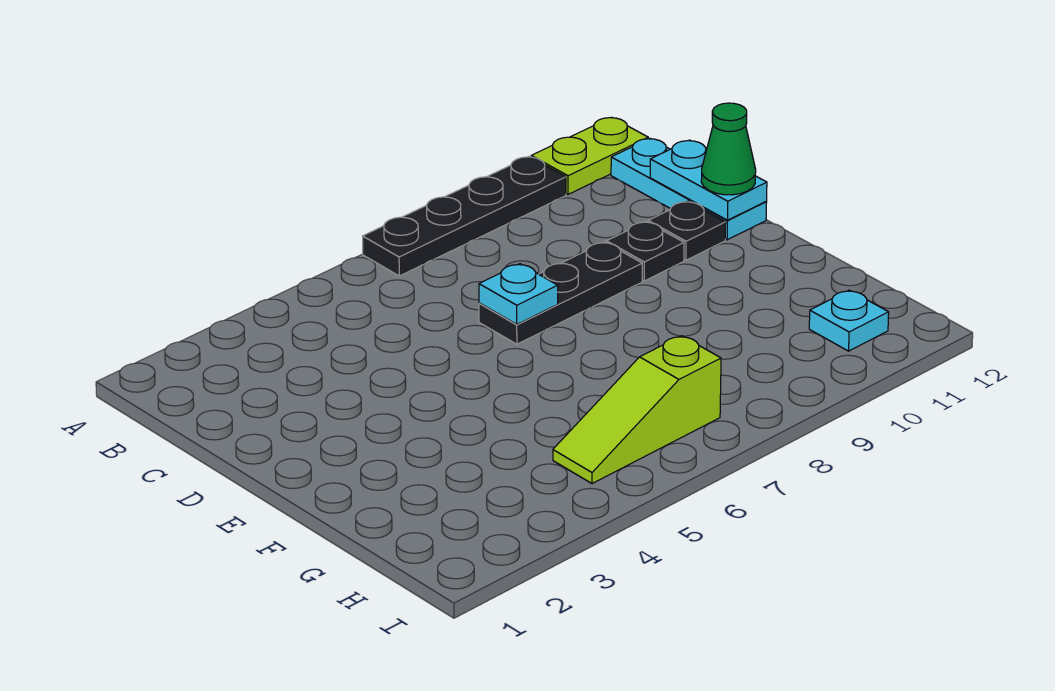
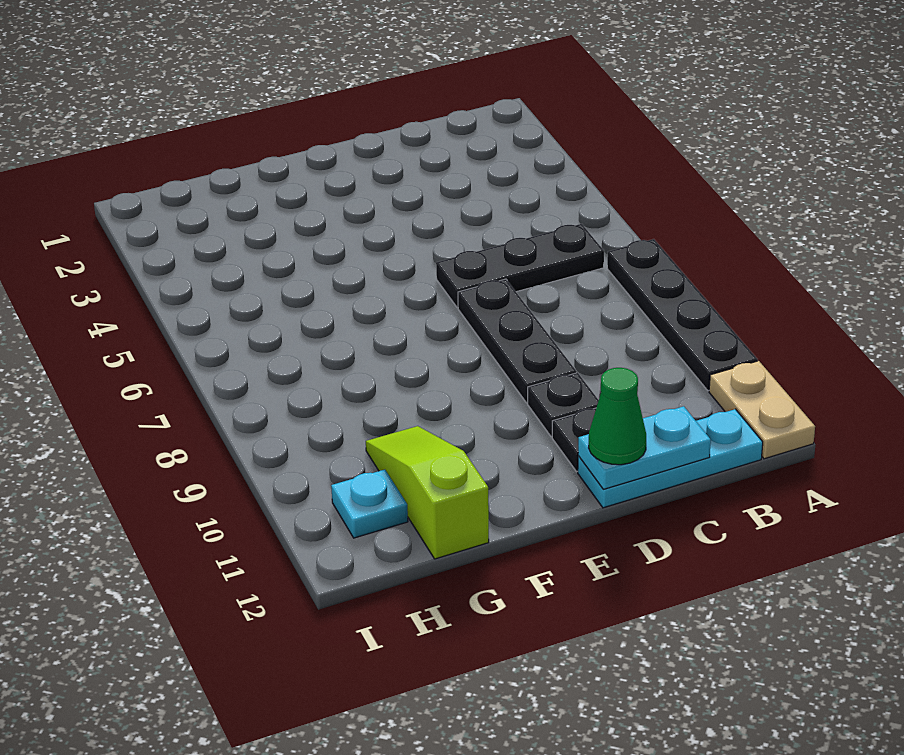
lime 1x2 plate [531,117,648,194] -> tan 1x2 plate [709,361,815,459]
none -> black 1x3 plate [436,224,604,308]
cyan 1x1 plate [479,264,558,324] -> none
lime 1x3 slope [553,336,721,484] -> lime 1x3 slope moved to [366,426,489,559]

